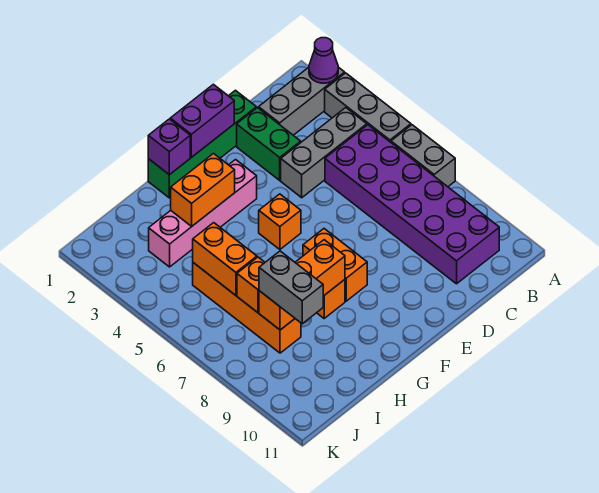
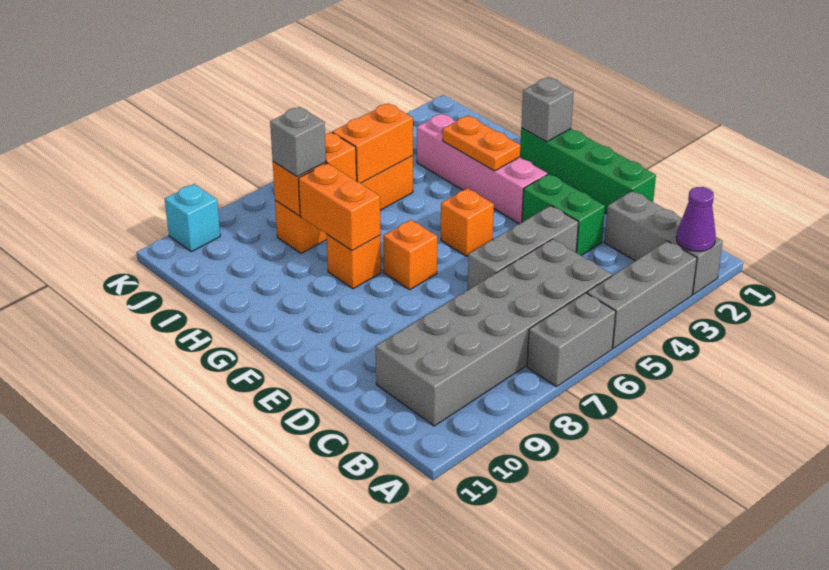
grey 1x3 brick [281,108,367,198] -> grey 1x3 brick turned to [468,206,578,290]
purple 2x6 brick [325,125,499,284] -> grey 2x6 brick [376,239,612,426]
green 1x2 brick [237,108,301,180] -> green 1x2 brick turned to [522,174,605,255]
purple 1x2 brick [170,84,234,157] -> none
orange 1x2 brick [303,229,367,301] -> orange 1x1 brick [383,220,437,290]
purple 1x1 brick [148,119,190,175] -> grey 1x1 brick [521,77,574,142]
orange 1x2 brick [171,154,235,226] -> orange 1x2 plate [443,116,520,171]
grey 1x2 brick [259,251,323,324] -> grey 1x1 brick [270,107,326,177]
none -> cyan 1x1 brick [165,184,220,252]

